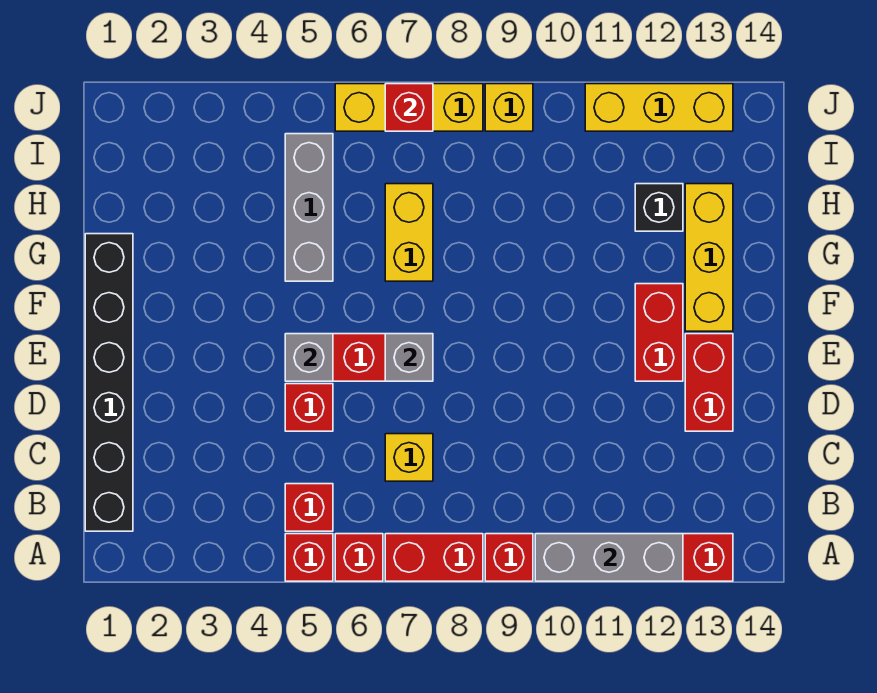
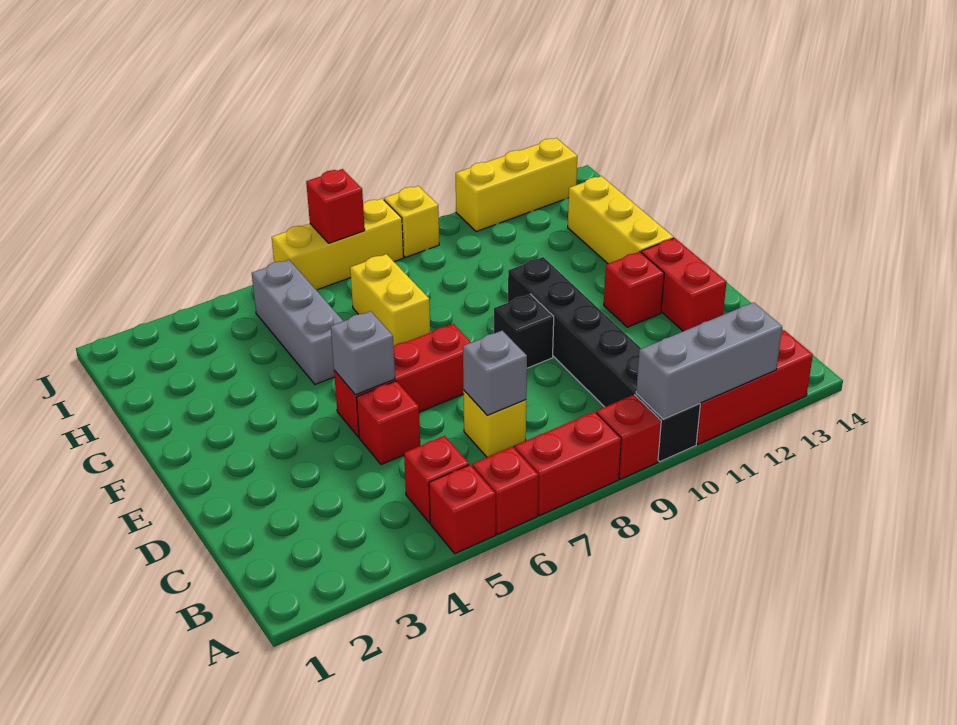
black 1x6 brick [85,234,133,531] -> black 1x6 brick moved to [508,257,700,462]
grey 1x1 brick [385,334,433,381] -> grey 1x1 brick moved to [463,331,527,415]
red 1x2 brick [635,284,683,381] -> red 1x1 brick [604,252,664,327]
black 1x1 brick [635,184,683,231] -> black 1x1 brick moved to [494,294,554,368]

